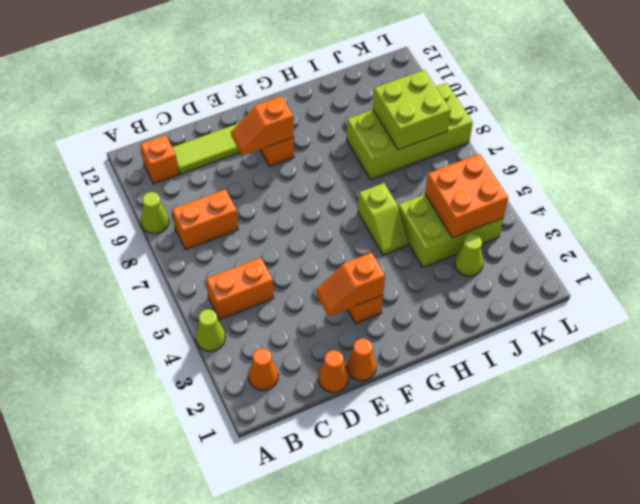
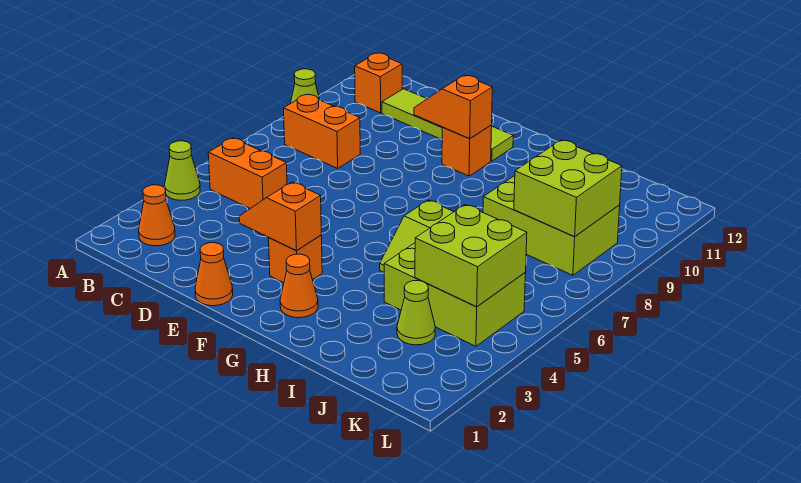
orange 1x1 cone [319,350,348,392] -> orange 1x1 cone moved to [280,254,318,318]
lime 2x4 brick [347,83,473,179] -> lime 2x3 brick [483,176,620,275]
orange 2x2 brick [425,154,508,238] -> lime 2x2 brick [415,205,527,307]

